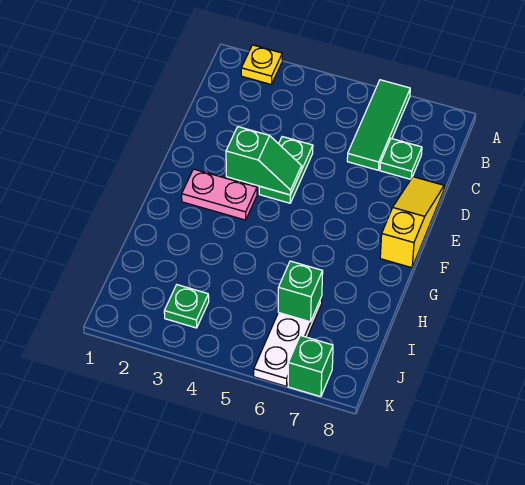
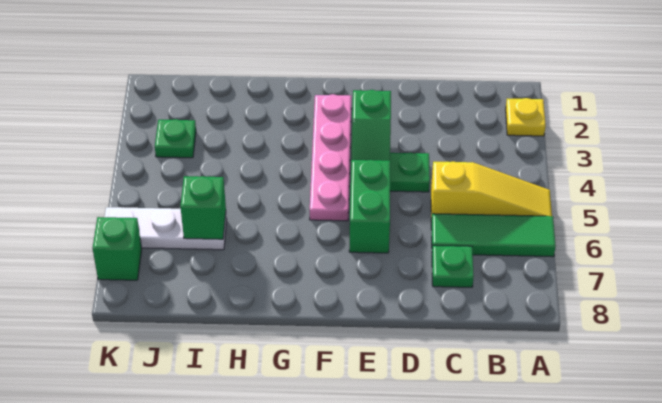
yellow 1x3 slope [380,177,444,268] -> yellow 1x3 slope moved to [431,161,552,222]
none -> green 1x2 brick [349,160,390,253]
pink 1x2 plate [182,169,257,220] -> pink 1x4 plate [310,94,351,221]

